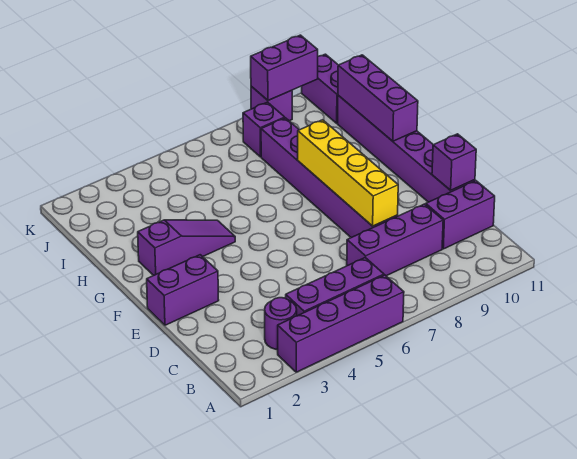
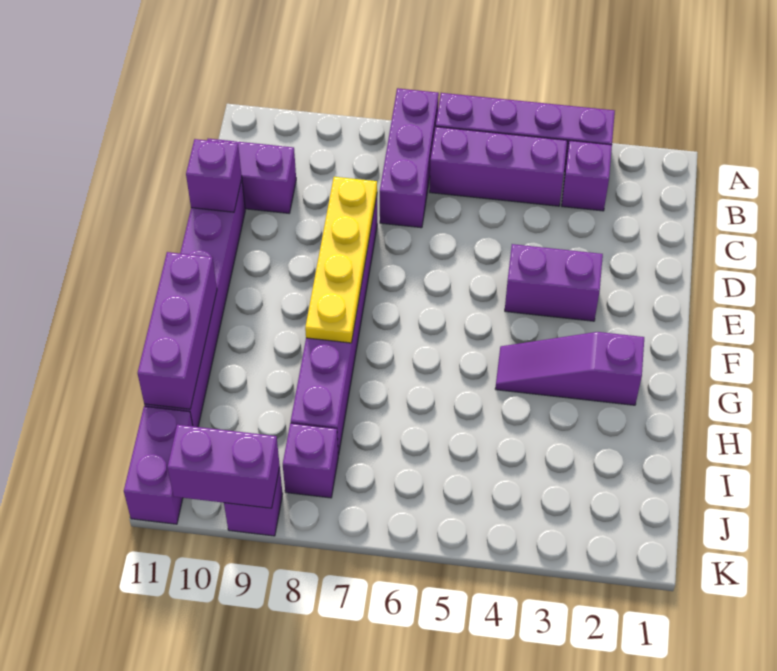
purple 1x1 round brick [265,298,297,350] -> purple 1x1 brick [562,141,612,211]
purple 1x3 brick [347,204,443,276] -> purple 1x3 brick turned to [380,88,439,228]
yellow 1x4 brick [298,120,398,226] -> yellow 1x4 plate [305,177,377,343]
purple 1x2 brick [147,255,219,325] -> purple 1x2 brick moved to [505,244,603,321]

